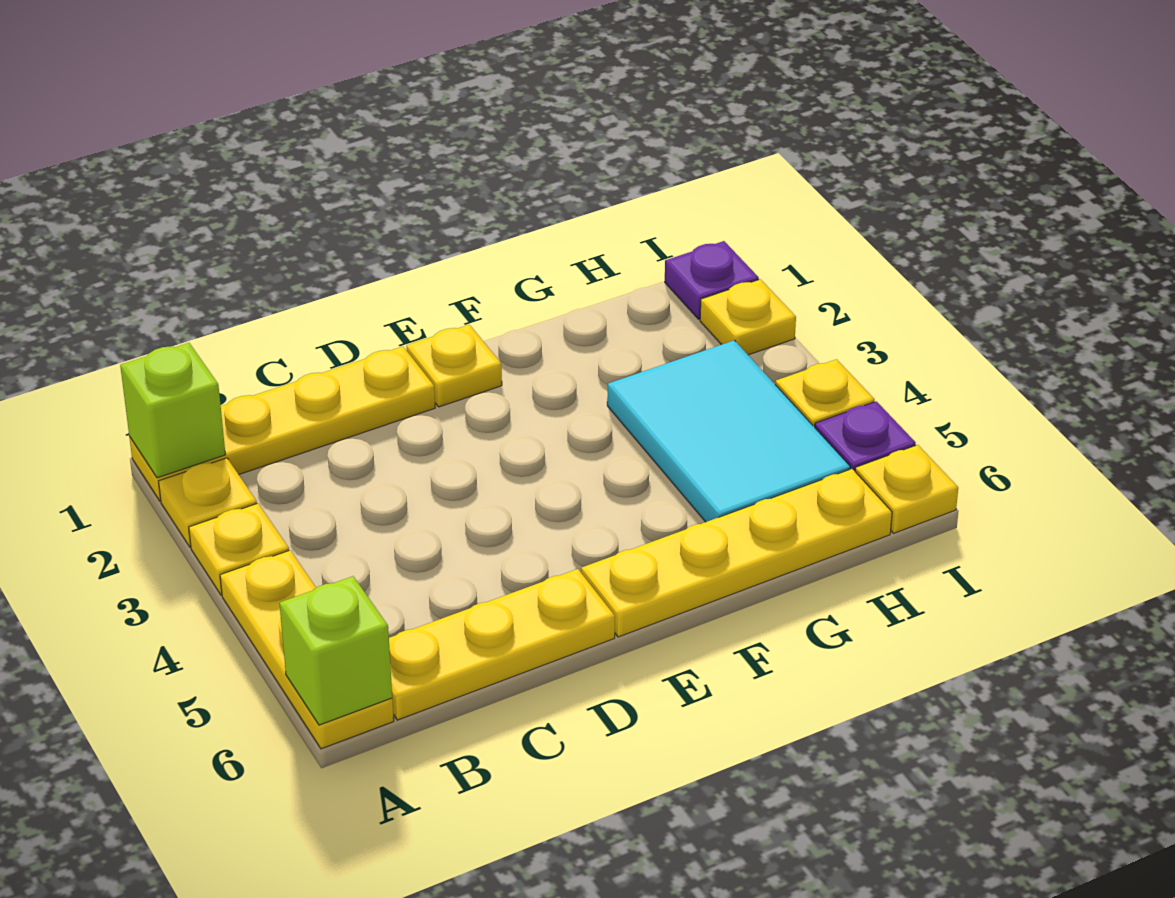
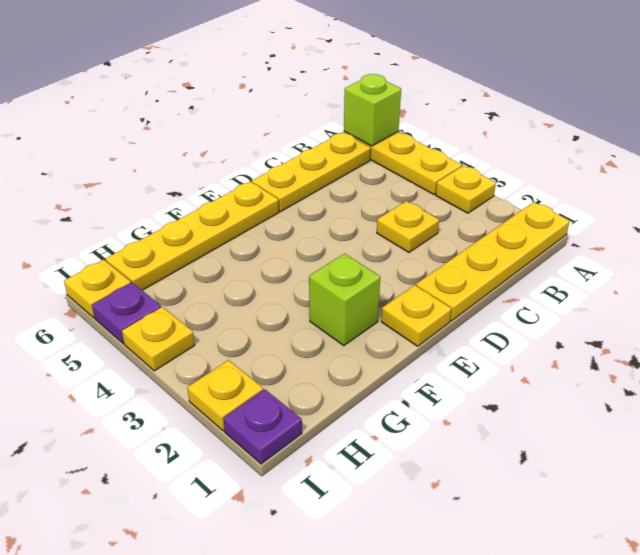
lime 1x1 brick [120,343,226,478] -> lime 1x1 brick moved to [309,254,380,346]
yellow 1x1 plate [159,458,257,547] -> yellow 1x1 plate moved to [377,201,439,252]
cyan 2x3 tile [607,340,850,522] -> none

